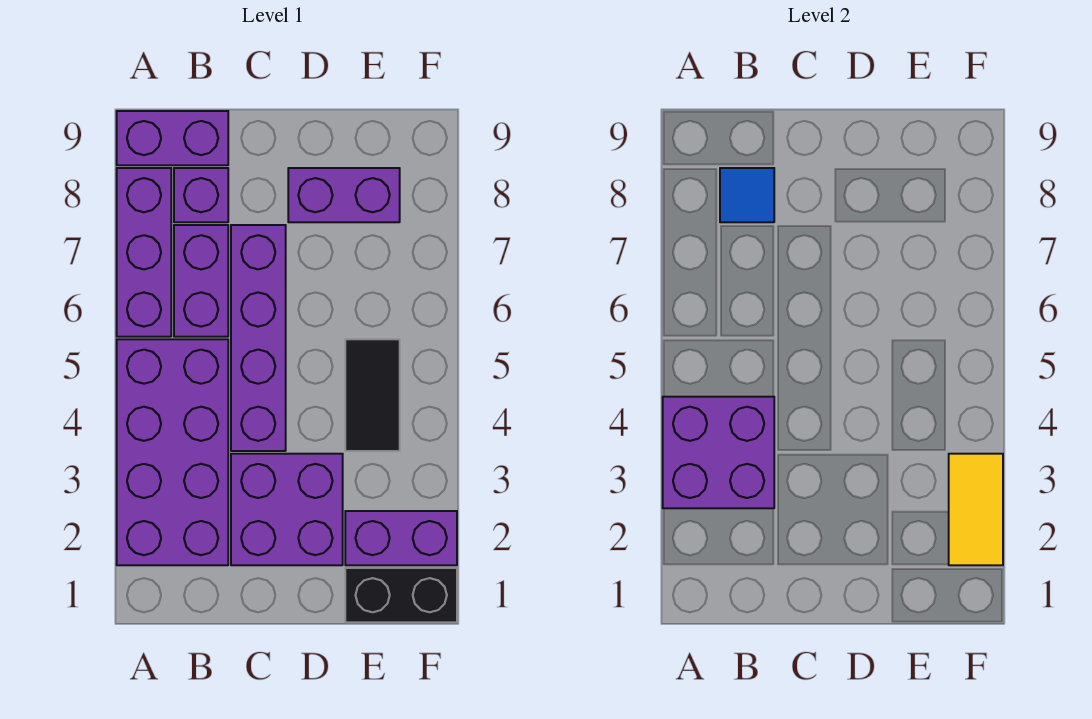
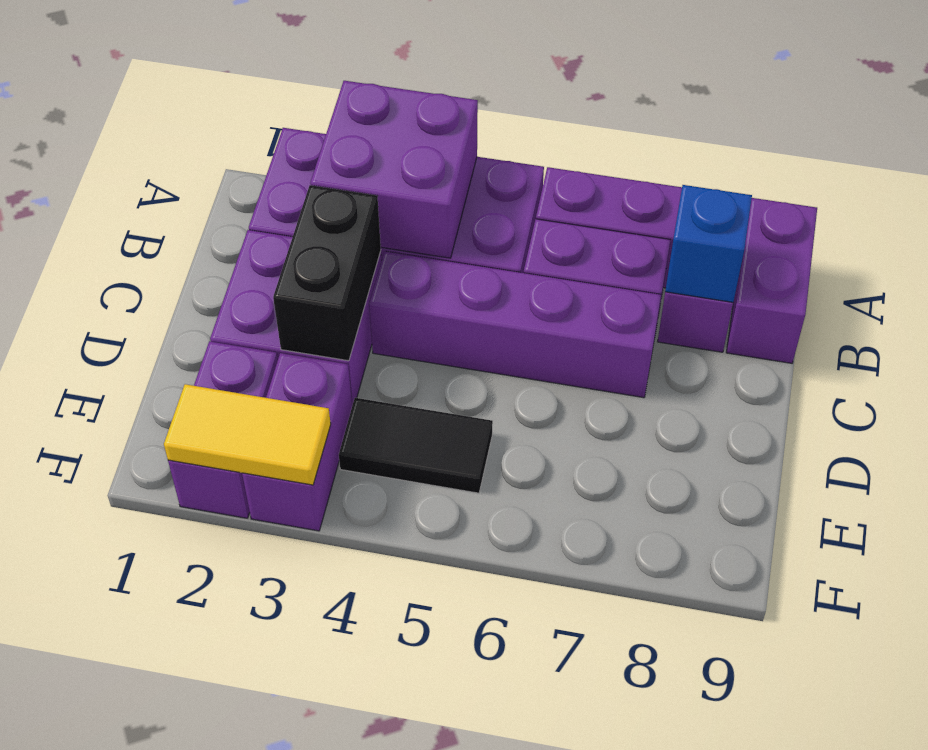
blue 1x1 tile [720,168,774,222] -> blue 1x1 brick [665,185,752,302]
purple 1x2 brick [288,168,400,222] -> purple 1x2 brick moved to [242,353,352,531]
black 1x2 brick [345,568,457,622] -> black 1x2 brick moved to [273,185,381,361]

